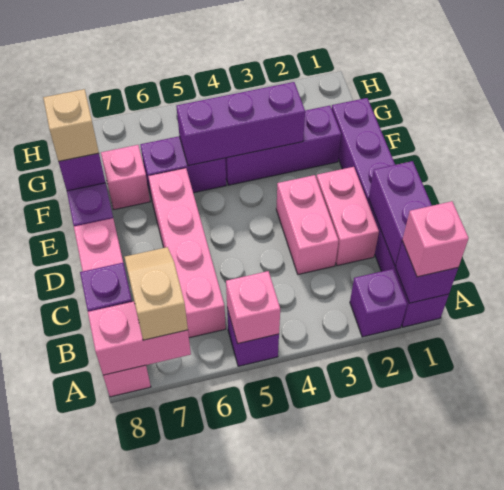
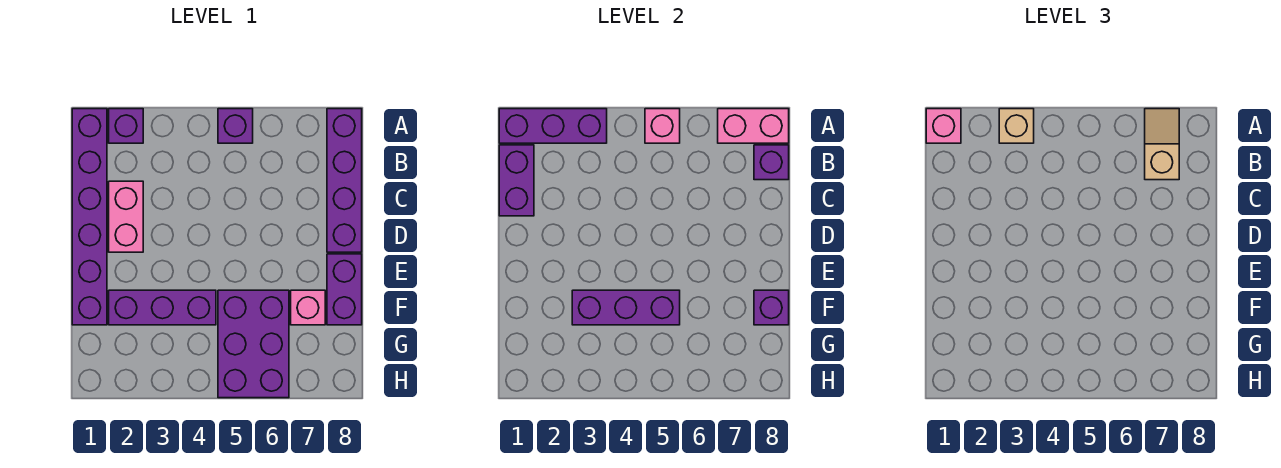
purple 1x1 brick [396,241,458,303] -> purple 1x3 brick [499,109,607,143]
tan 1x2 slope [125,247,188,340] -> tan 1x2 slope turned to [1145,109,1179,180]
pink 1x4 brick [74,218,151,397] -> purple 1x4 brick [327,109,362,252]
pink 1x4 brick [148,168,226,338] -> none
pink 1x2 brick [276,175,338,274] -> none
purple 1x2 brick [141,136,226,199] -> purple 2x3 brick [218,290,289,398]
tan 1x1 brick [43,89,99,161] -> tan 1x1 brick moved to [999,109,1034,143]

